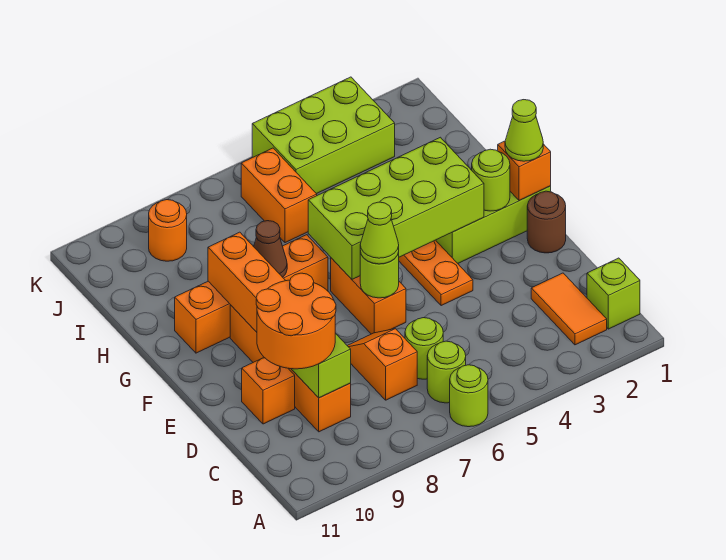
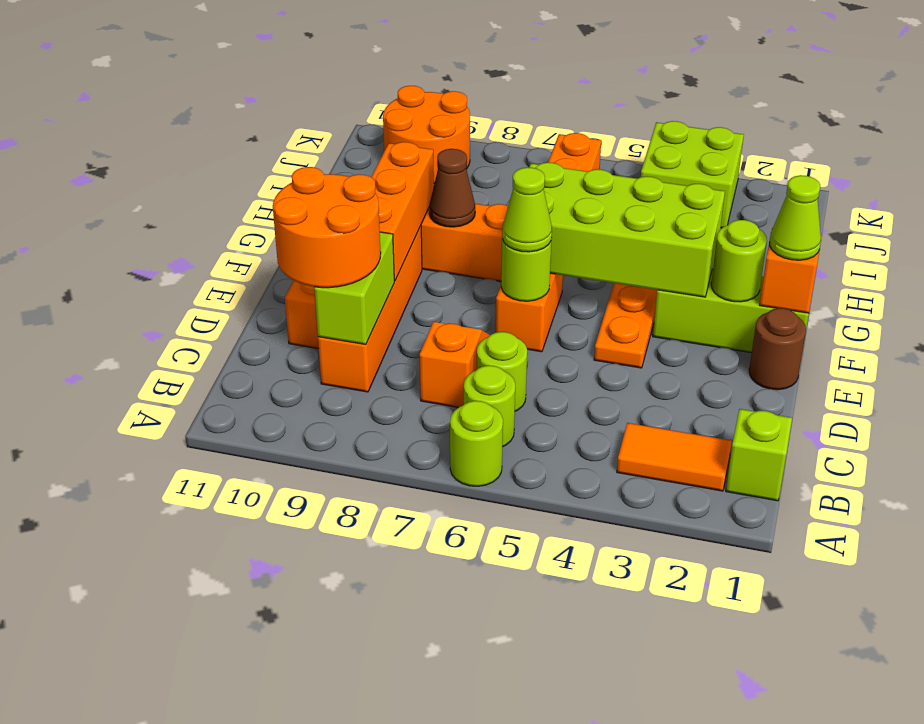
orange 1x2 tile [531,273,607,345] -> orange 1x2 tile turned to [617,423,732,491]
lime 2x3 brick [252,77,395,194] -> lime 2x2 brick [641,121,744,228]
orange 1x1 round brick [149,200,187,261] -> orange 2x2 round brick [383,86,470,184]

